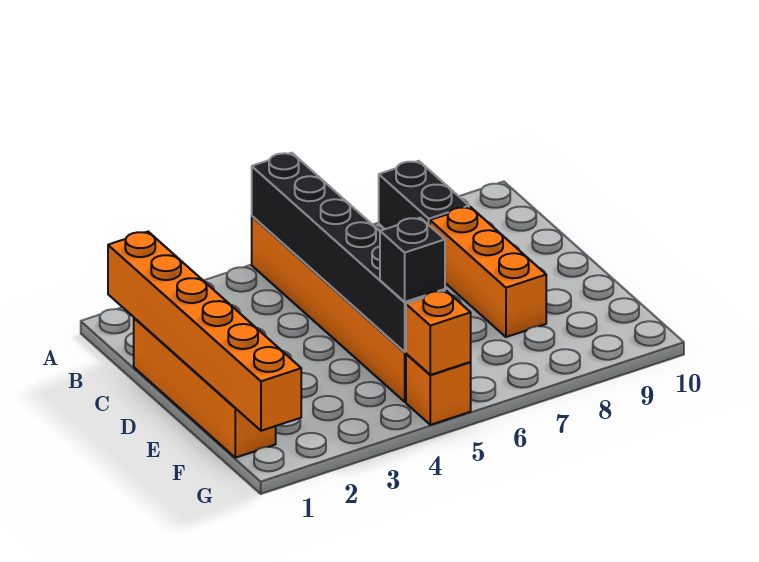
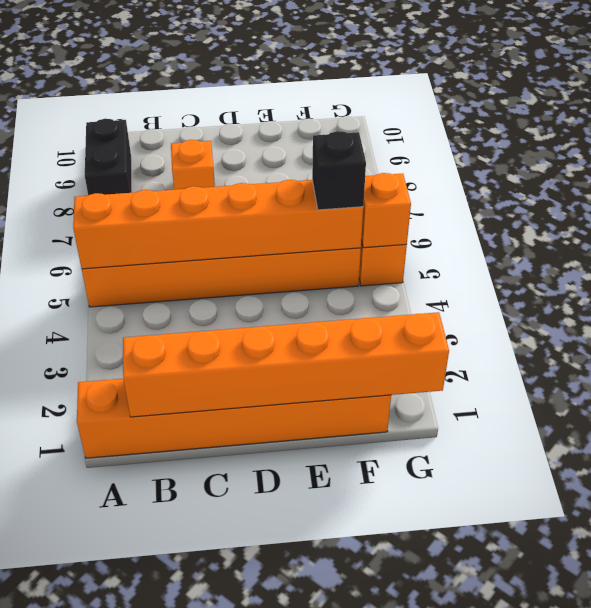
black 1x6 brick [252,153,445,352] -> orange 1x6 brick [73,180,363,269]
black 1x2 brick [379,161,469,229] -> black 1x2 brick turned to [85,119,132,195]
orange 1x4 brick [134,318,276,458] -> orange 1x6 brick [77,379,391,458]
orange 1x3 brick [430,207,546,337] -> orange 1x1 brick [171,140,215,190]

